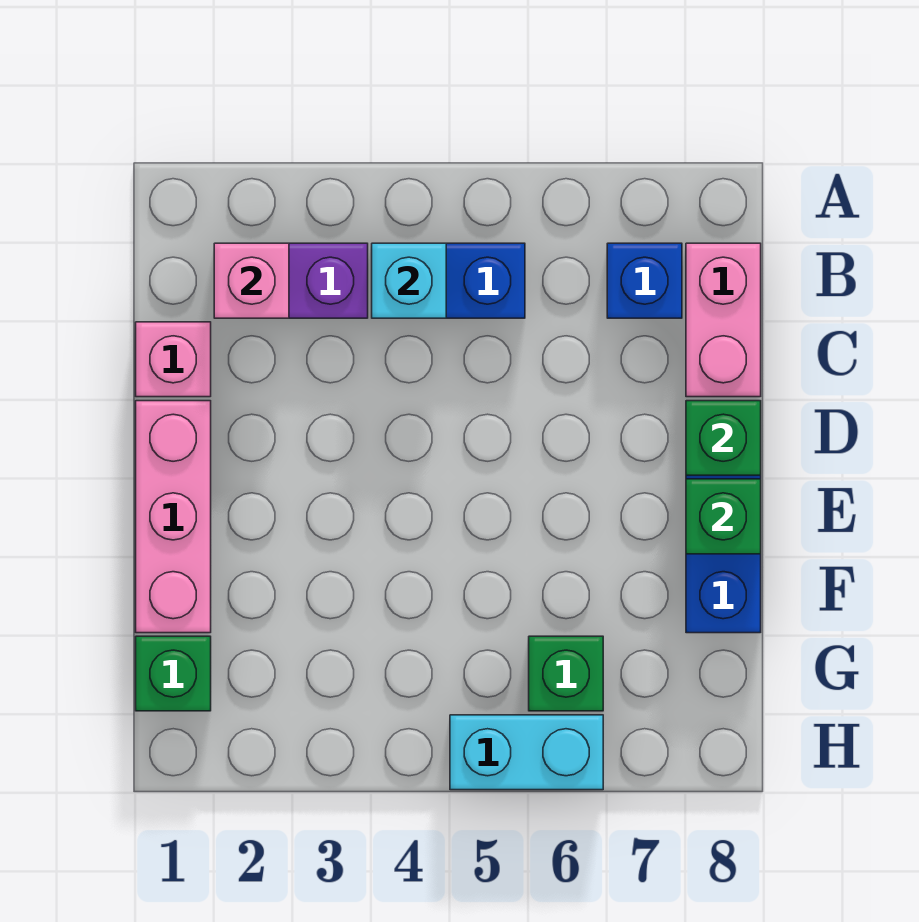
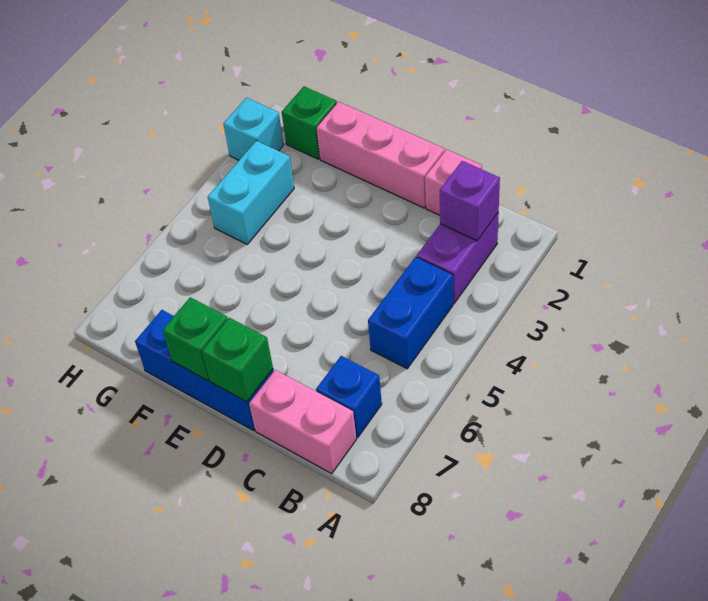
pink 1x1 brick [214,243,289,318] -> purple 1x1 brick [440,161,500,241]
cyan 1x1 brick [372,243,446,318] -> cyan 1x1 brick moved to [223,98,284,160]
green 1x1 brick [529,636,603,711] -> none
cyan 1x2 brick [450,715,603,790] -> cyan 1x2 brick moved to [208,141,294,244]

